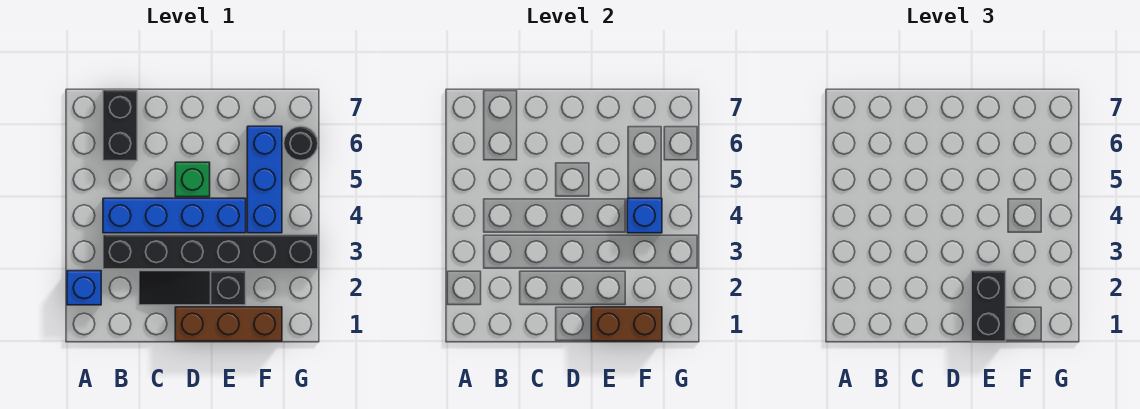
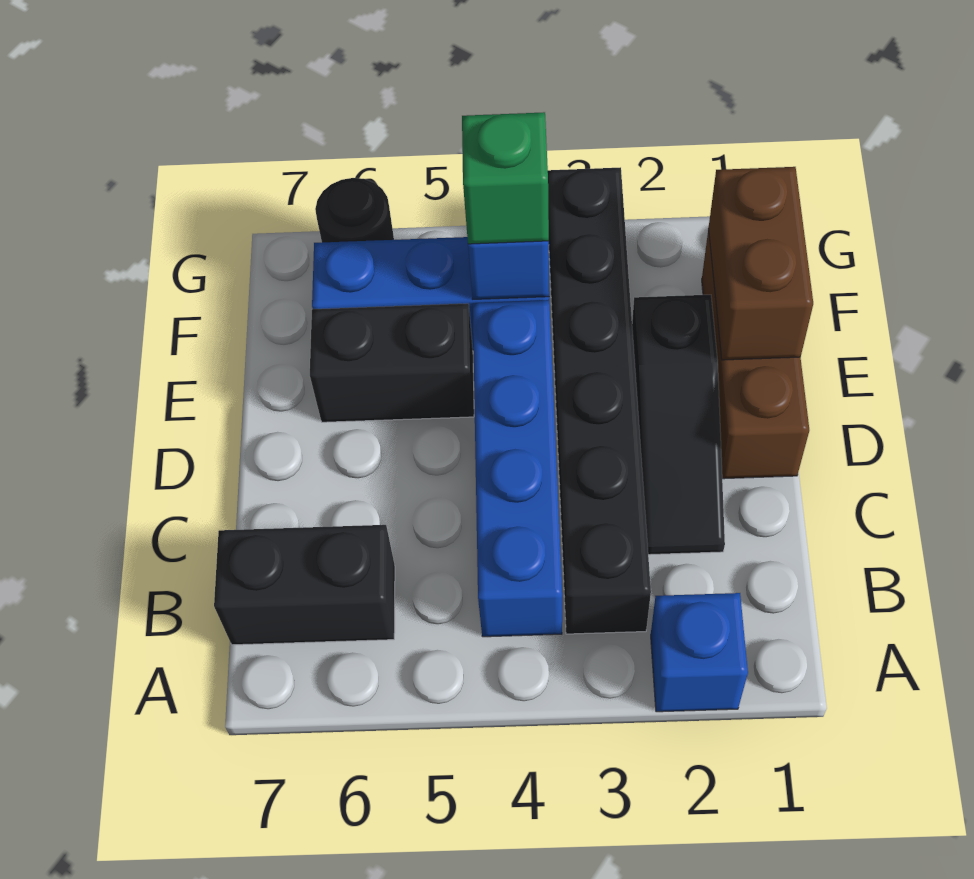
green 1x1 brick [175,162,210,197] -> green 1x1 brick moved to [462,112,549,244]
black 1x2 brick [971,271,1006,341] -> black 1x2 brick moved to [310,303,474,422]

